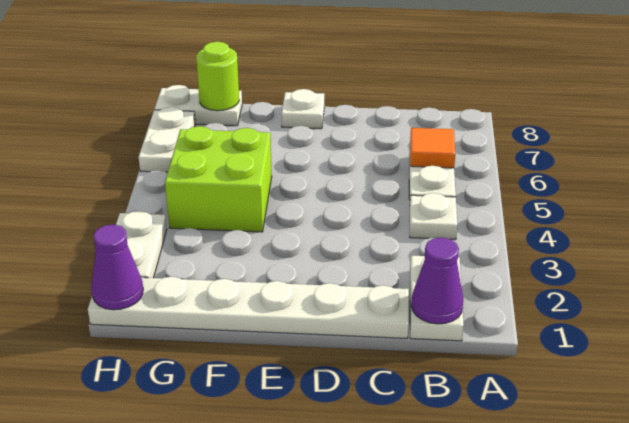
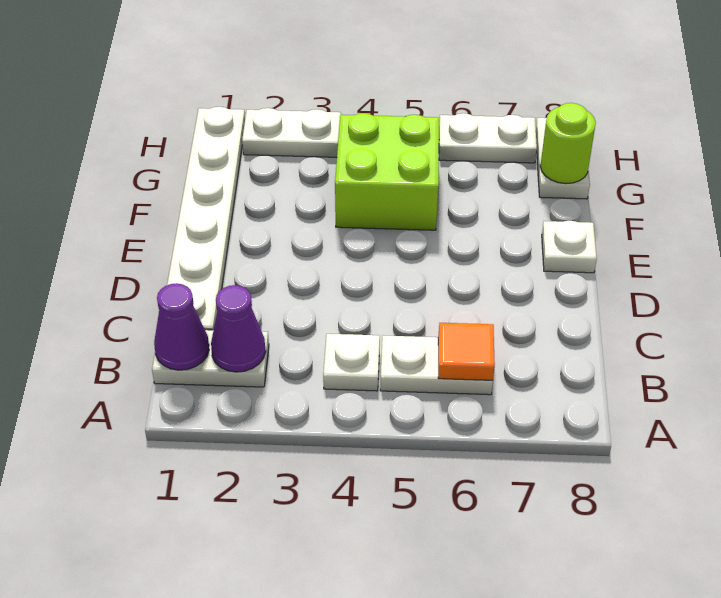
purple 1x1 cone [91,224,143,310] -> purple 1x1 cone moved to [211,285,266,372]

